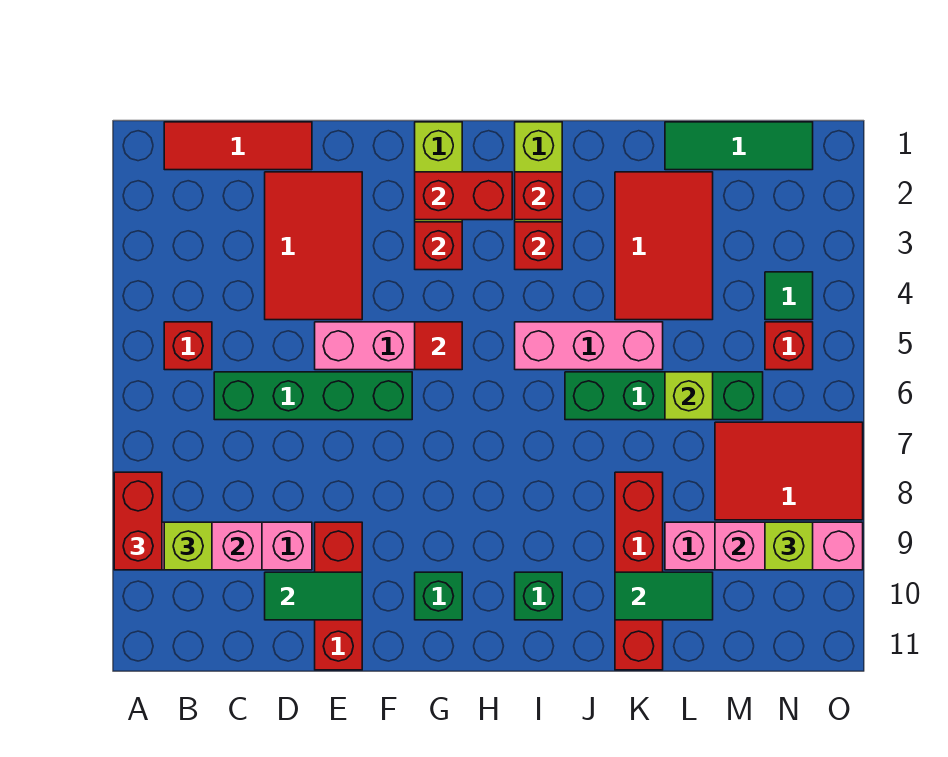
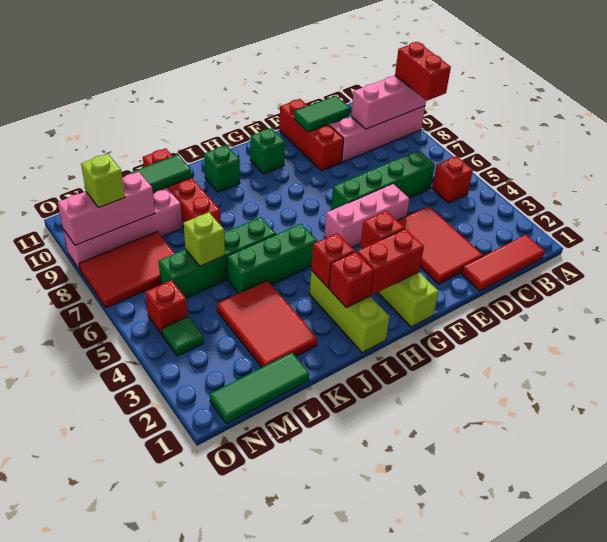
lime 1x1 brick [164,522,212,570] -> none
red 1x1 tile [415,322,462,370] -> none
pink 1x3 brick [515,322,663,370] -> green 1x3 brick [227,224,317,293]

